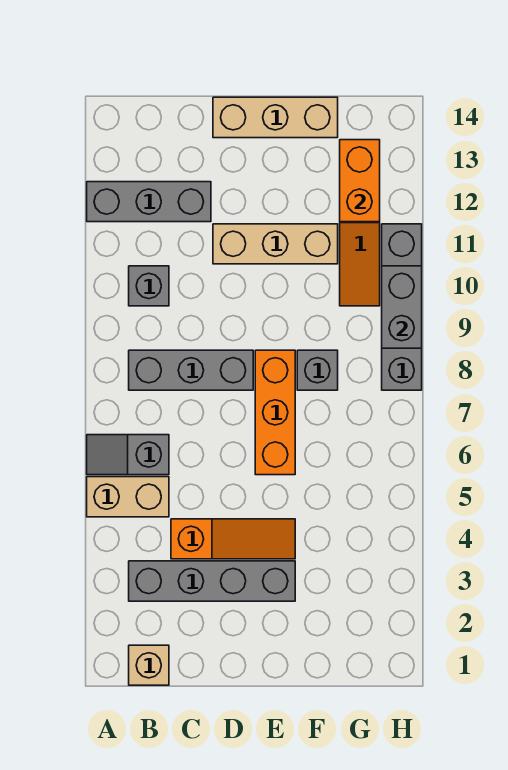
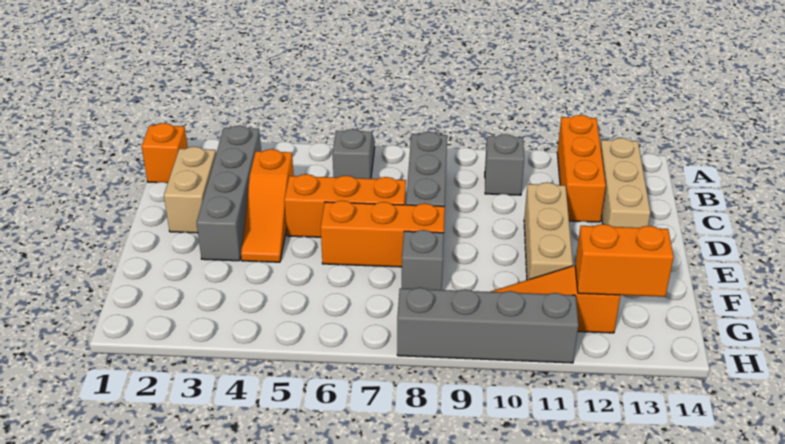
tan 1x2 brick [87,477,169,517] -> tan 1x2 brick moved to [164,147,216,233]
grey 1x3 brick [87,182,211,222] -> orange 1x3 brick [557,115,606,222]
tan 1x1 brick [129,645,169,685] -> orange 1x1 brick [142,123,188,183]
none -> orange 1x3 brick [284,174,406,237]
tan 1x3 brick [213,97,338,138] -> tan 1x3 brick moved to [601,138,650,228]
grey 1x2 brick [382,266,422,348] -> none

